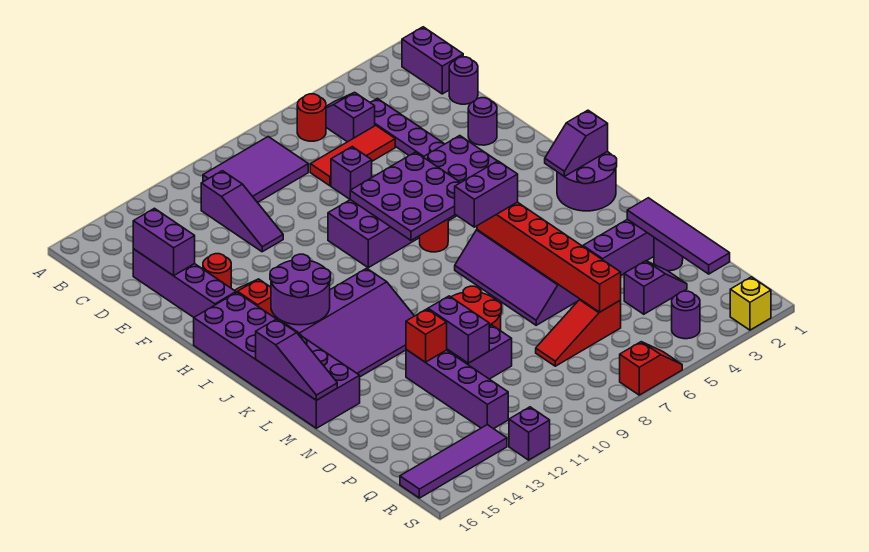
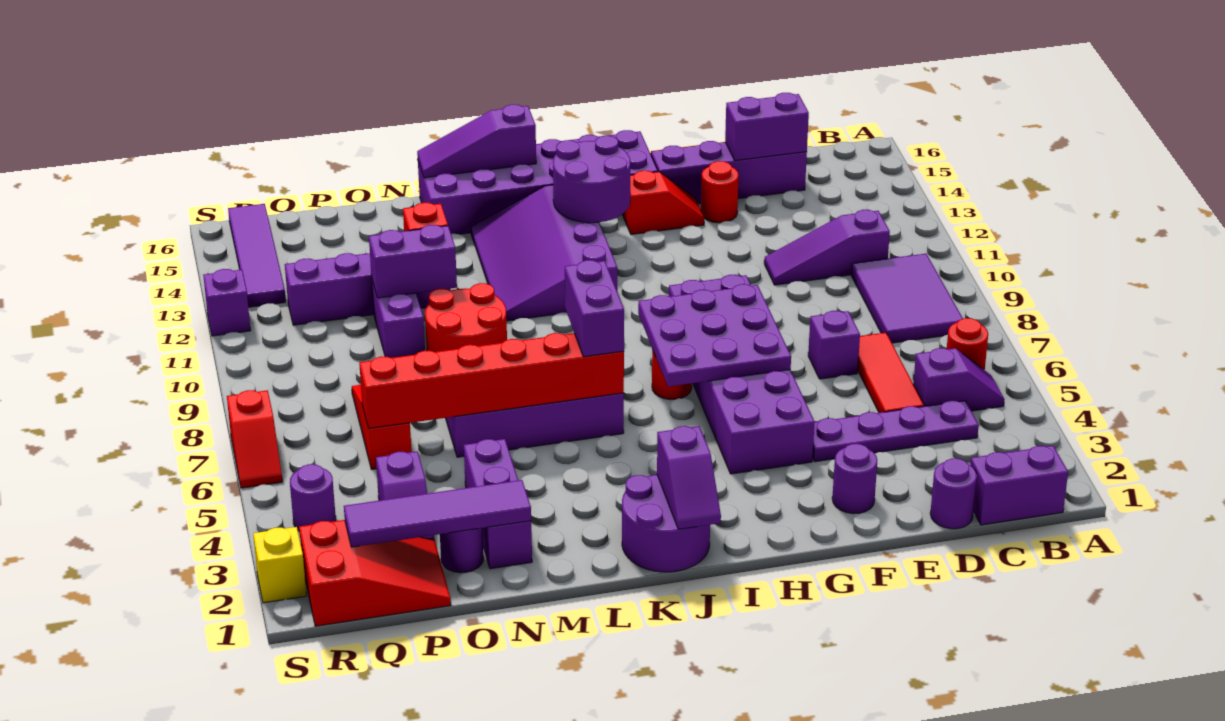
purple 1x2 slope [545,110,608,176] -> purple 1x2 slope turned to [657,426,721,529]
none -> red 2x3 slope [299,520,451,626]

